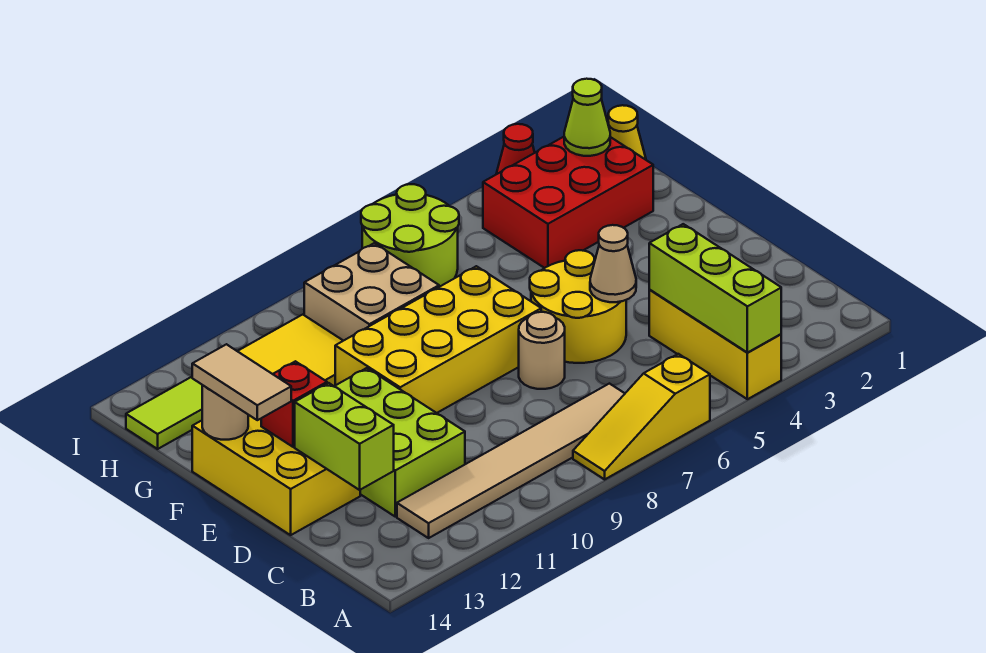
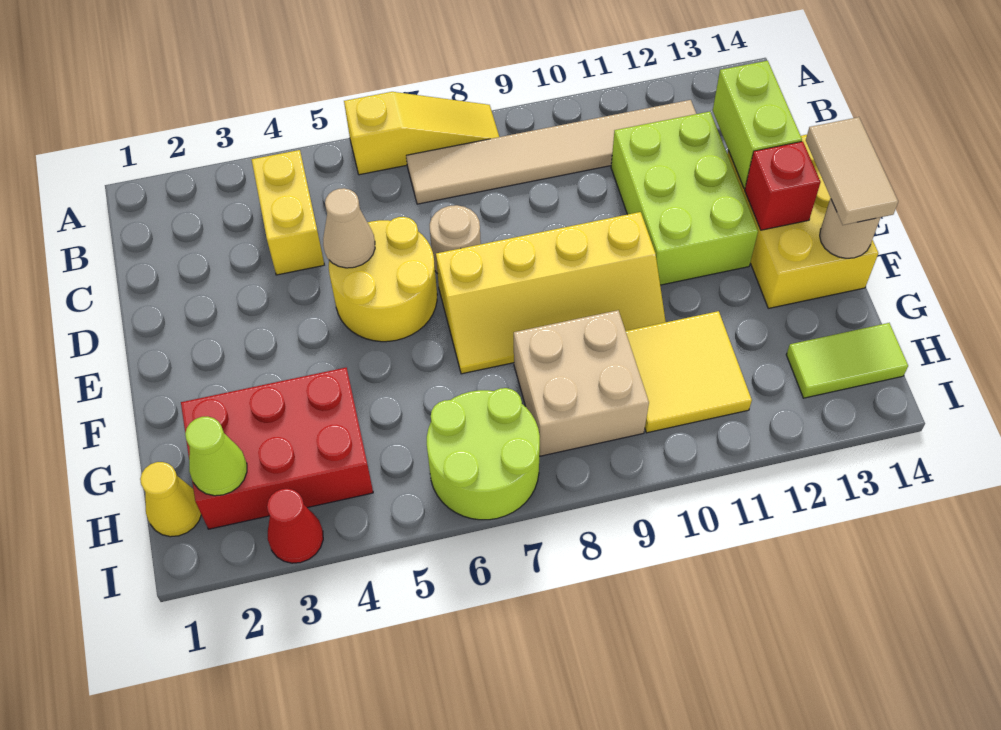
yellow 1x3 brick [649,290,781,399] -> yellow 1x2 brick [252,150,324,275]
lime 1x3 brick [649,224,781,353] -> none
yellow 2x4 brick [335,266,541,413] -> yellow 2x4 slope [436,212,666,374]

